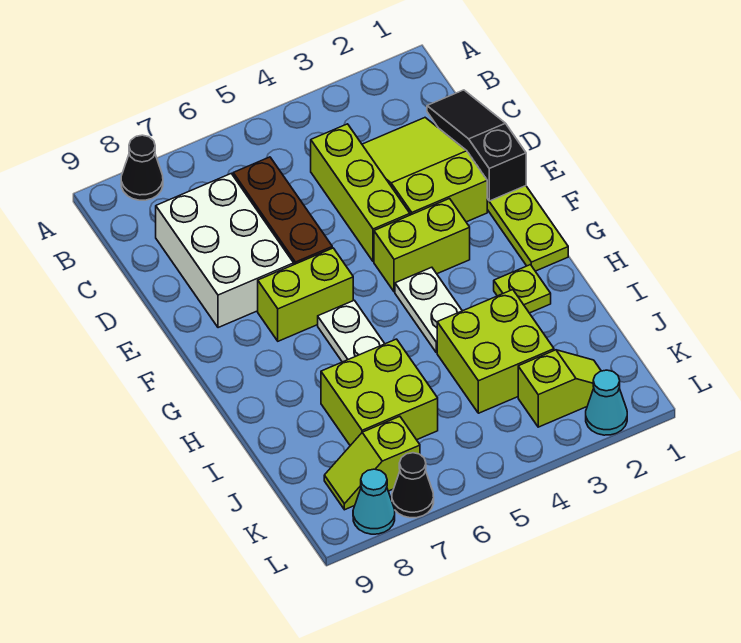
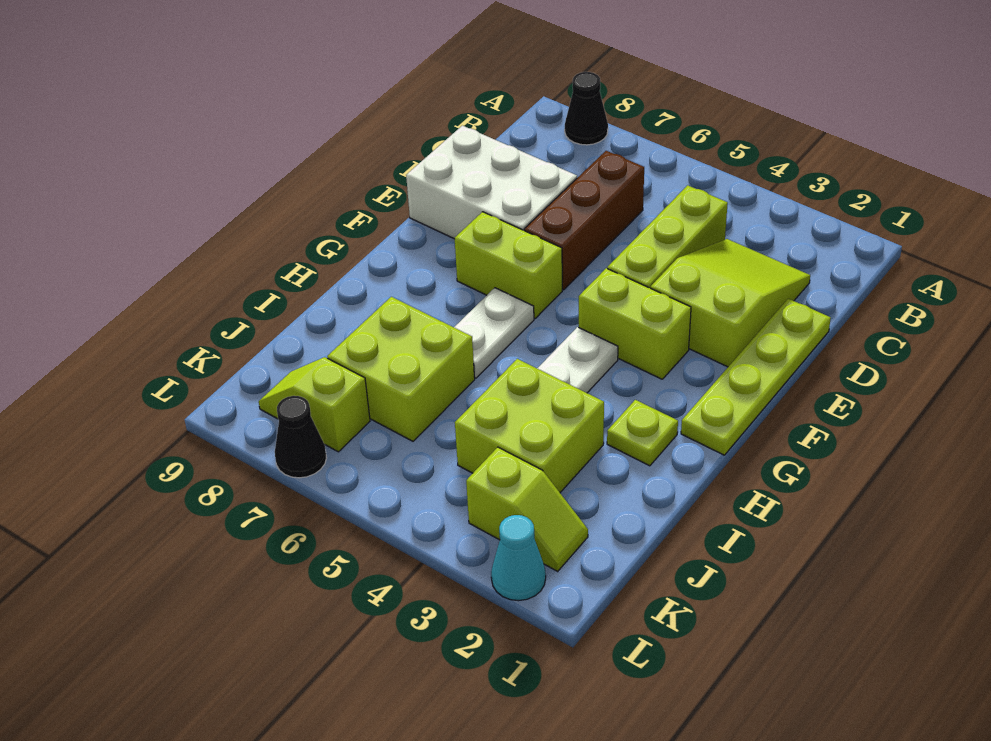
black 1x3 slope [427,90,526,201] -> none
white 2x3 brick [156,174,294,328] -> white 2x3 brick turned to [406,126,577,239]
cyan 1x1 cone [353,469,395,534] -> none

